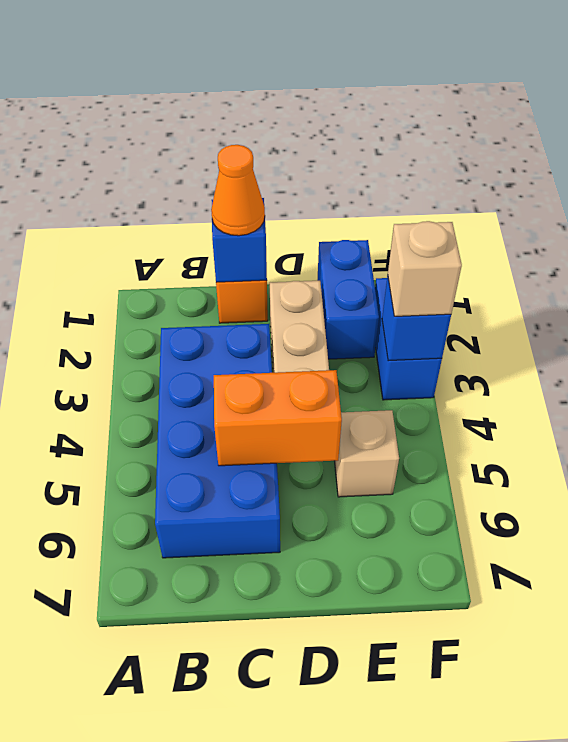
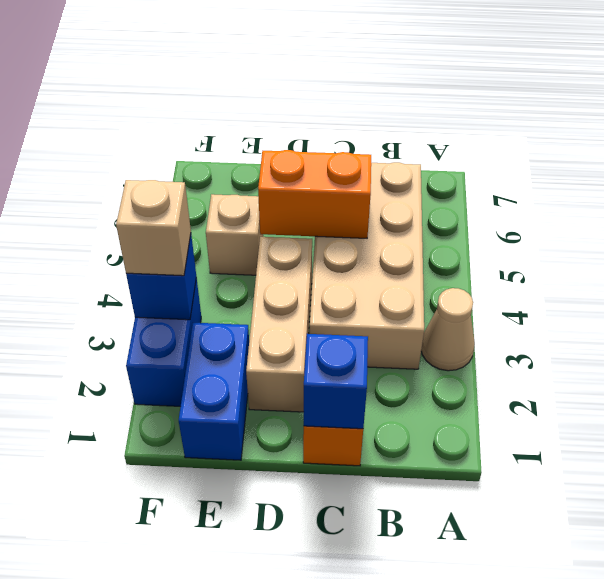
none -> tan 1x1 cone [421,288,475,371]
blue 2x4 brick [155,324,280,558] -> tan 2x4 brick [310,162,424,369]
orange 1x1 cone [211,145,265,236] -> none

